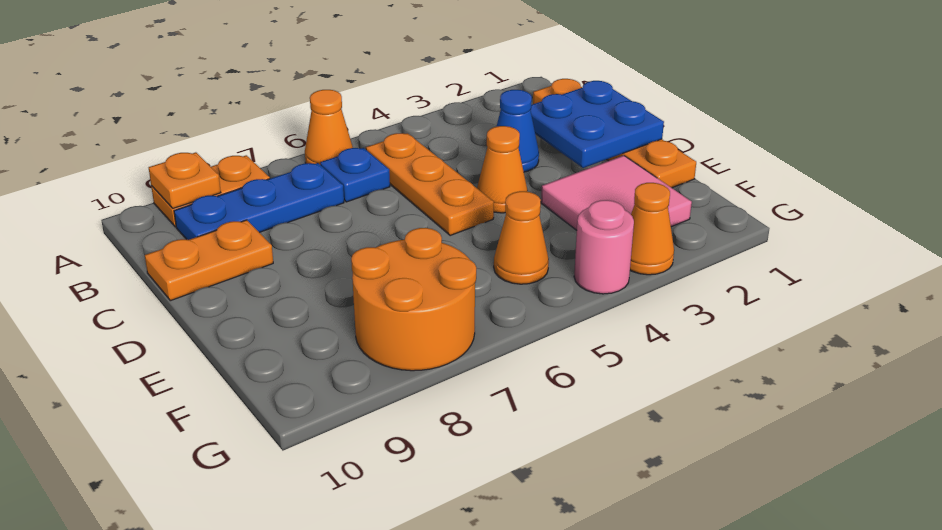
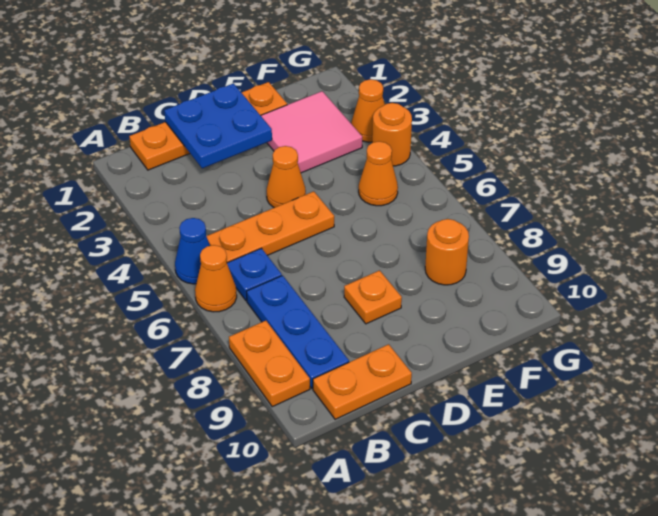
orange 1x1 plate [149,152,221,208] -> orange 1x1 plate moved to [344,270,402,324]
blue 1x1 cone [496,90,539,172] -> blue 1x1 cone moved to [175,218,210,284]
orange 1x2 plate [145,220,273,301] -> orange 1x2 plate turned to [313,344,412,419]
orange 2x2 round brick [351,228,476,371] -> orange 1x1 round brick [425,219,469,285]
pink 1x1 round brick [574,200,634,294] -> orange 1x1 round brick [372,103,412,166]

